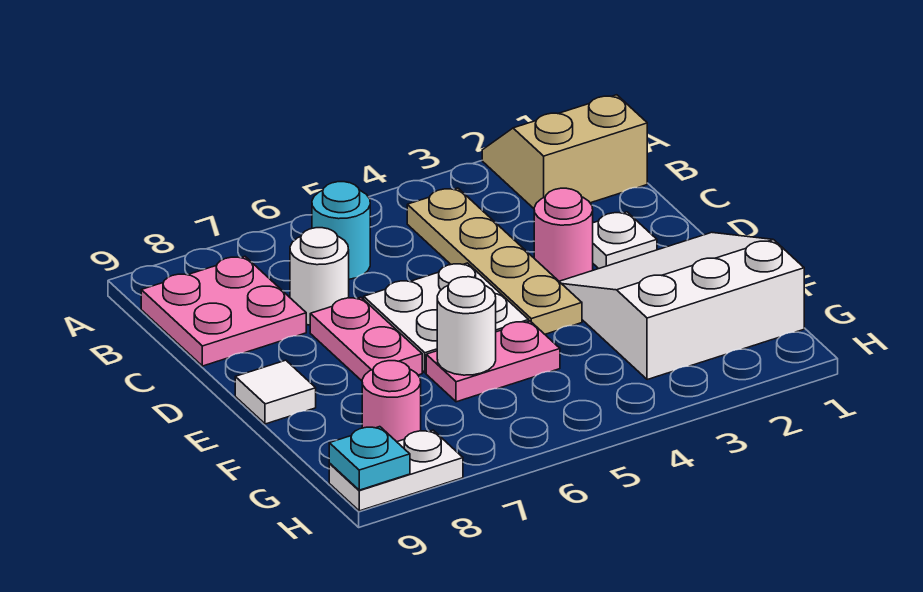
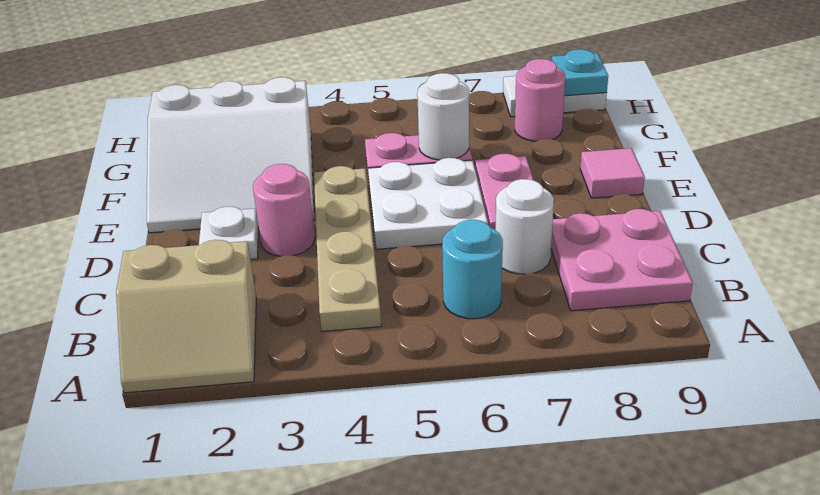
white 1x1 tile [235,360,316,424] -> pink 1x1 tile [580,148,645,198]

